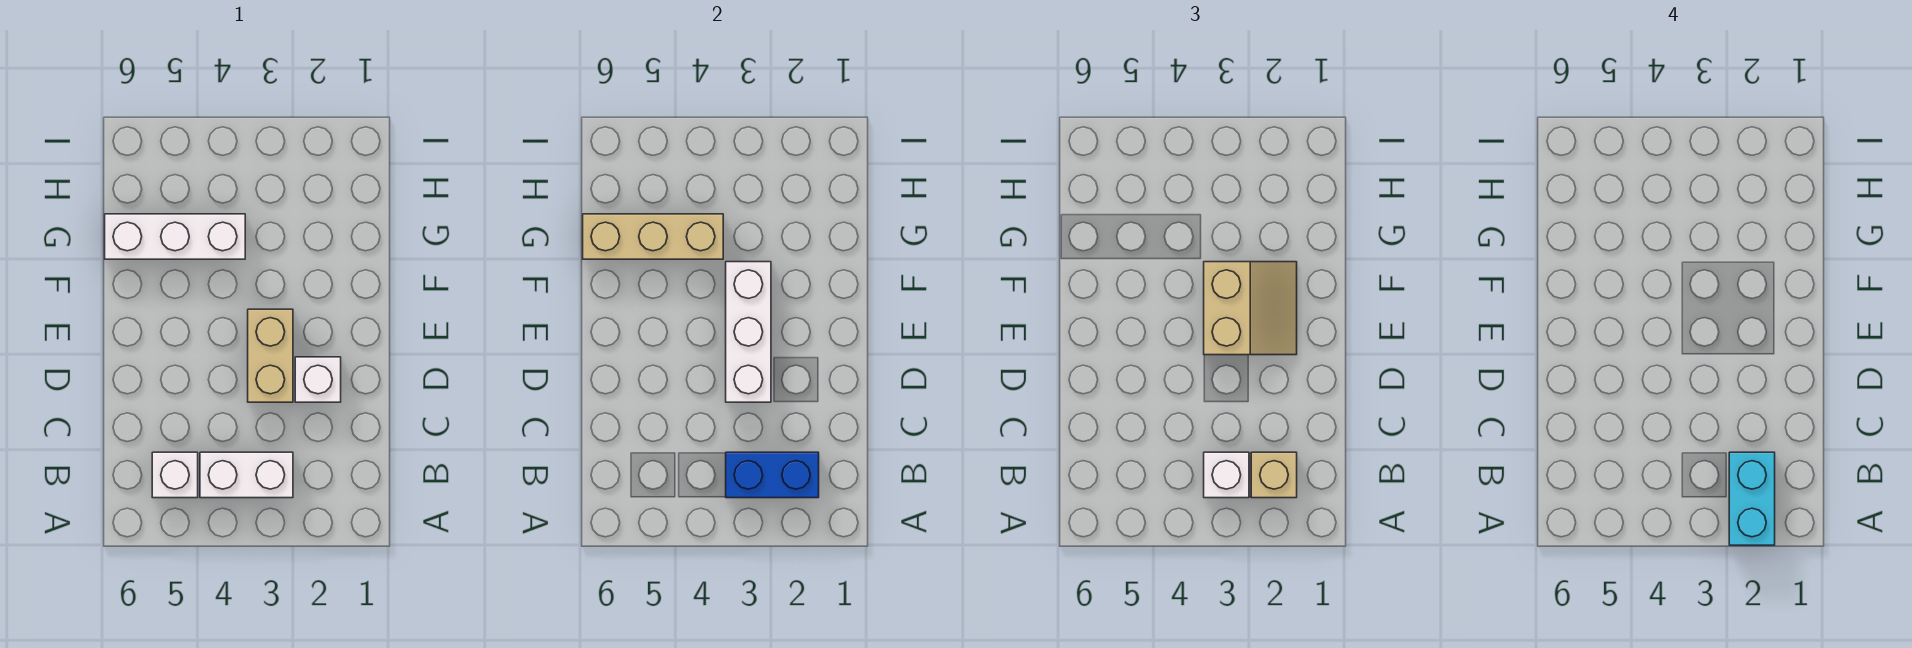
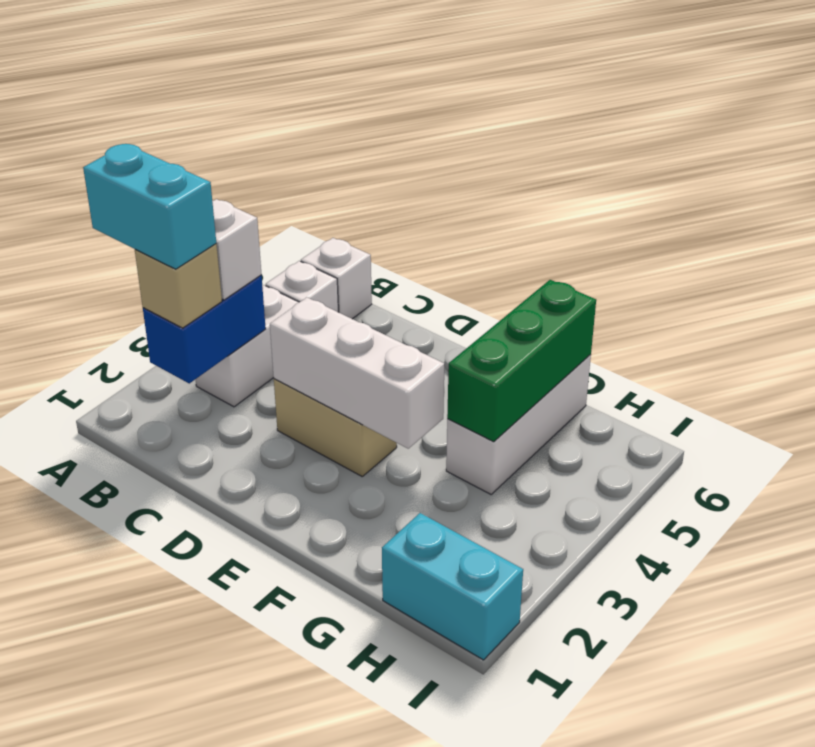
white 1x1 brick [295,357,341,402] -> white 1x1 brick moved to [301,238,372,319]
tan 2x2 slope [1204,262,1297,355] -> none
tan 1x3 brick [583,214,723,259] -> green 1x3 brick [447,280,596,442]
none -> cyan 1x2 brick [382,513,523,660]

